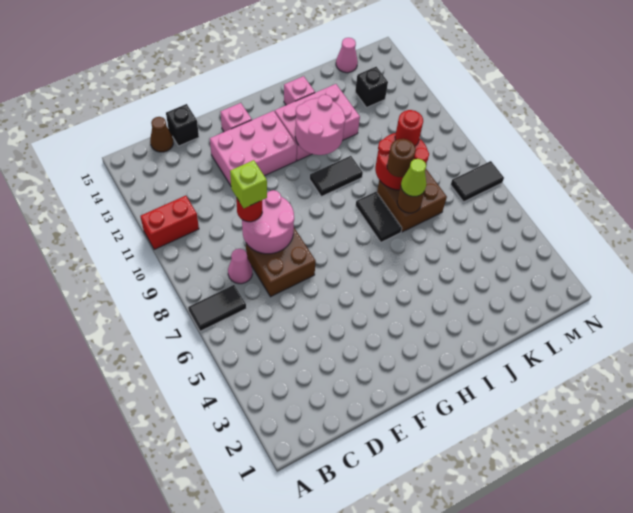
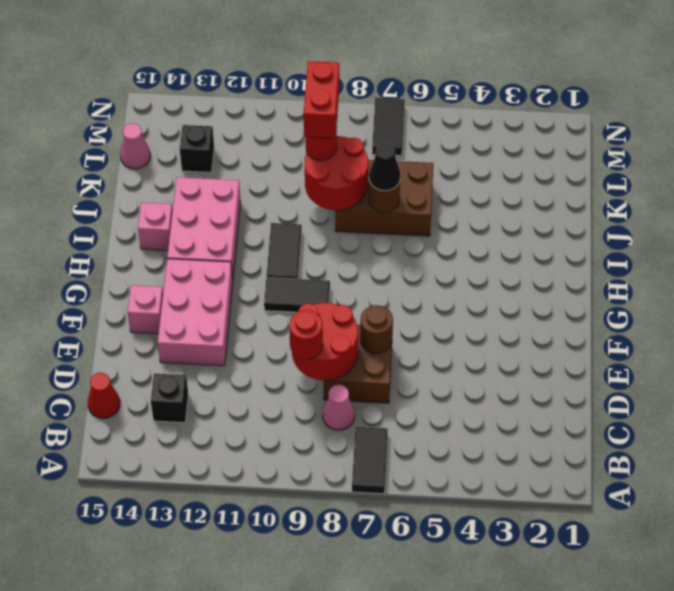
red 1x2 brick [140,196,199,250] -> red 1x2 brick moved to [304,61,339,138]
brown 1x1 cone [150,117,173,152] -> red 1x1 cone [88,373,120,418]
pink 2x2 round brick [242,190,294,254] -> red 2x2 round brick [292,303,358,380]
lime 1x1 brick [230,160,267,208] -> none
black 1x1 brick [166,104,199,146] -> black 1x1 brick moved to [151,374,188,423]
pink 2x2 round brick [295,95,345,155] -> none
black 1x2 tile [356,192,402,242] -> black 1x2 tile moved to [264,278,330,312]
brown 2x2 brick [377,169,447,232] -> brown 2x3 brick [335,160,433,236]
lime 1x1 cone [401,159,426,196] -> black 1x1 cone [369,143,400,191]
brown 1x1 round brick [387,139,416,177] -> brown 1x1 round brick moved to [360,305,393,353]

